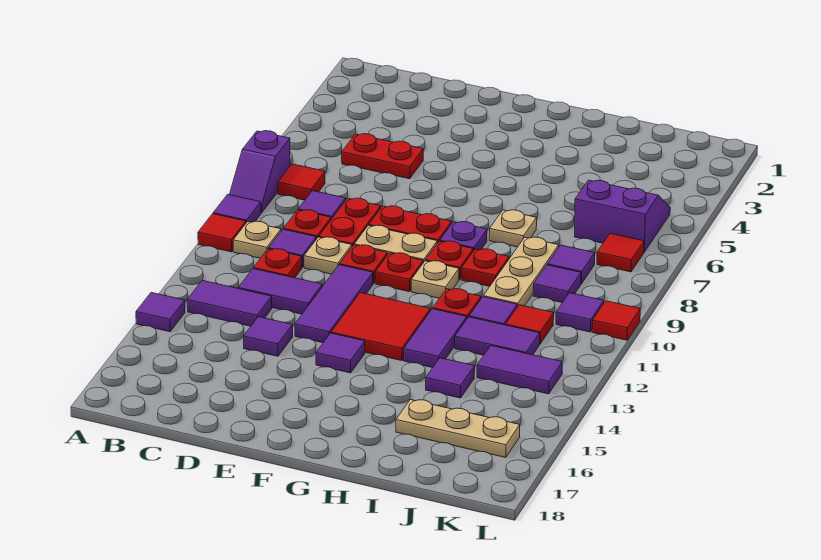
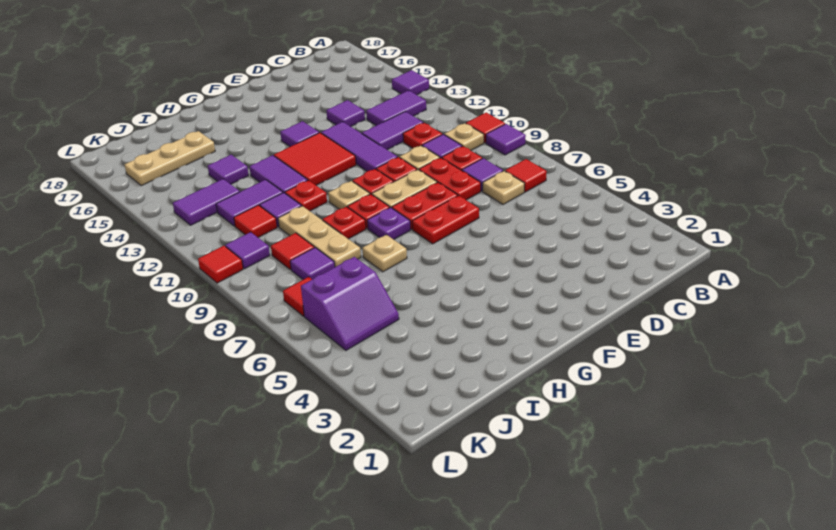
purple 1x2 slope [230,131,290,213] -> none
red 1x2 plate [342,134,423,179] -> red 1x2 plate moved to [412,196,479,244]
none -> tan 1x1 plate [483,171,525,204]
purple 1x1 tile [533,265,581,302] -> red 1x1 tile [271,233,314,270]

